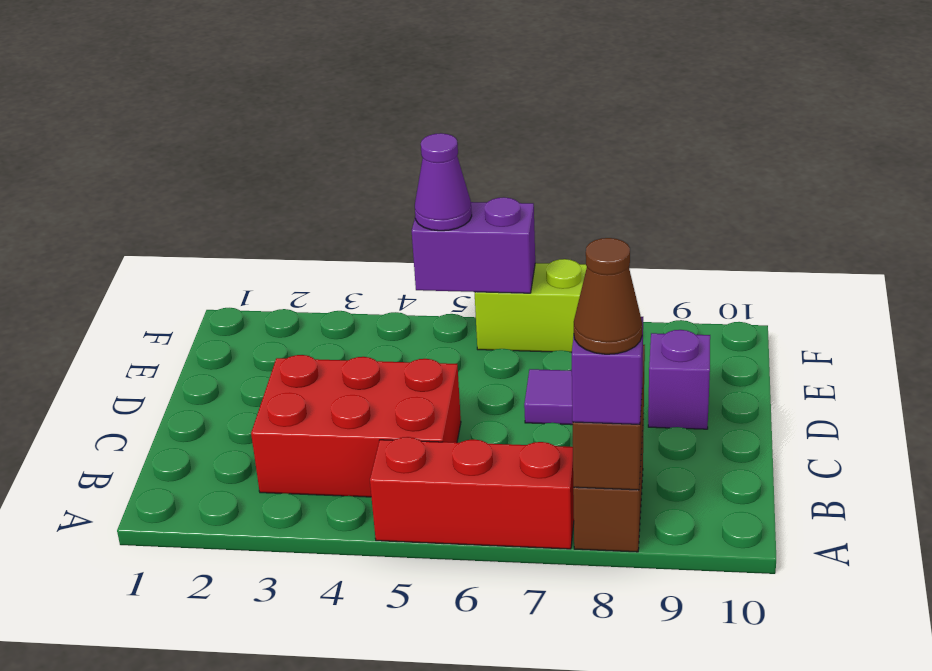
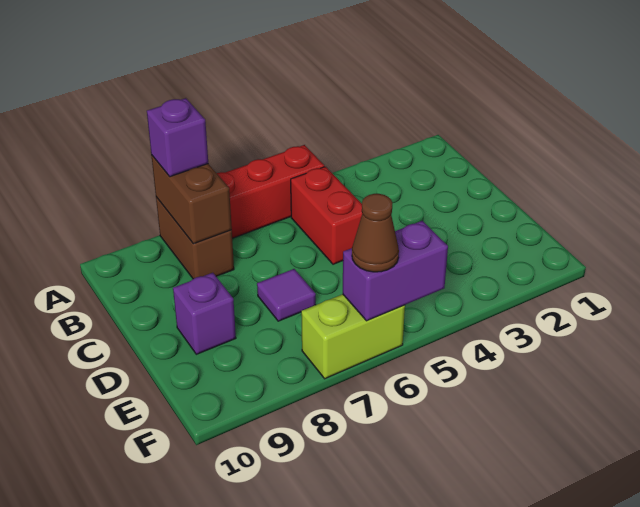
brown 1x1 cone [574,238,642,354] -> brown 1x1 cone moved to [352,194,399,272]
red 2x3 brick [251,355,461,497] -> red 1x2 brick [291,167,362,264]
purple 1x1 cone [415,133,472,231] -> none

